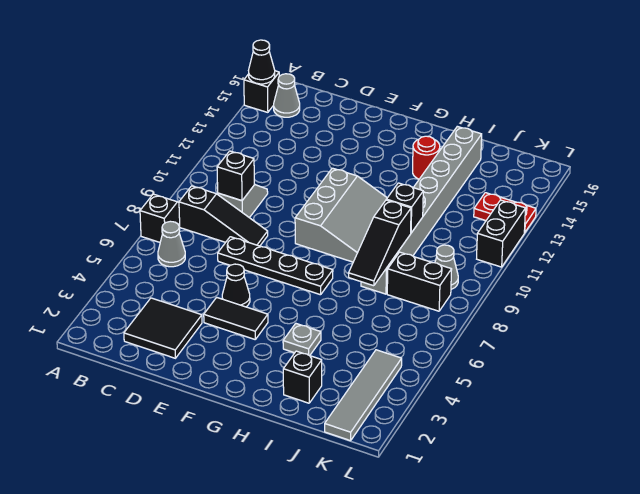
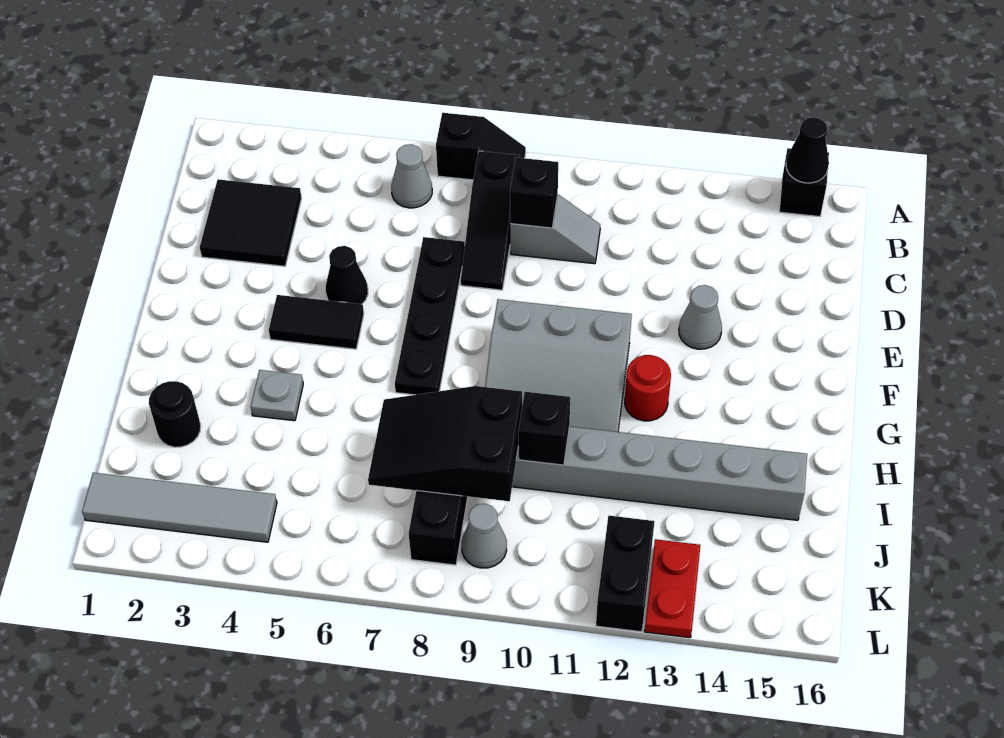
grey 1x1 cone [274,74,300,117] -> grey 1x1 cone moved to [679,285,722,349]
black 1x2 tile [204,297,268,339] -> black 1x2 tile turned to [269,295,364,349]
red 1x1 round brick [413,136,440,179] -> red 1x1 round brick moved to [625,355,671,421]
black 1x1 brick [283,351,322,403] -> black 1x1 round brick [149,381,201,447]
black 1x3 slope [349,200,411,286] -> black 2x3 slope [368,386,522,501]
black 1x2 brick [477,200,526,267] -> black 1x2 brick turned to [596,516,654,632]

